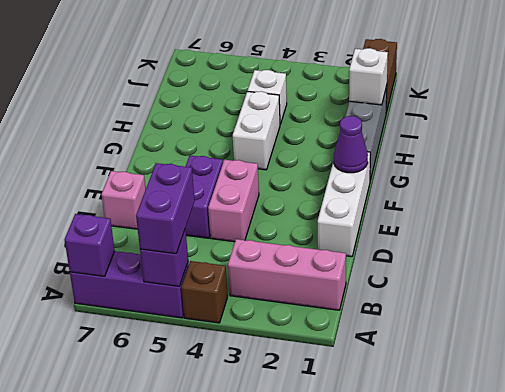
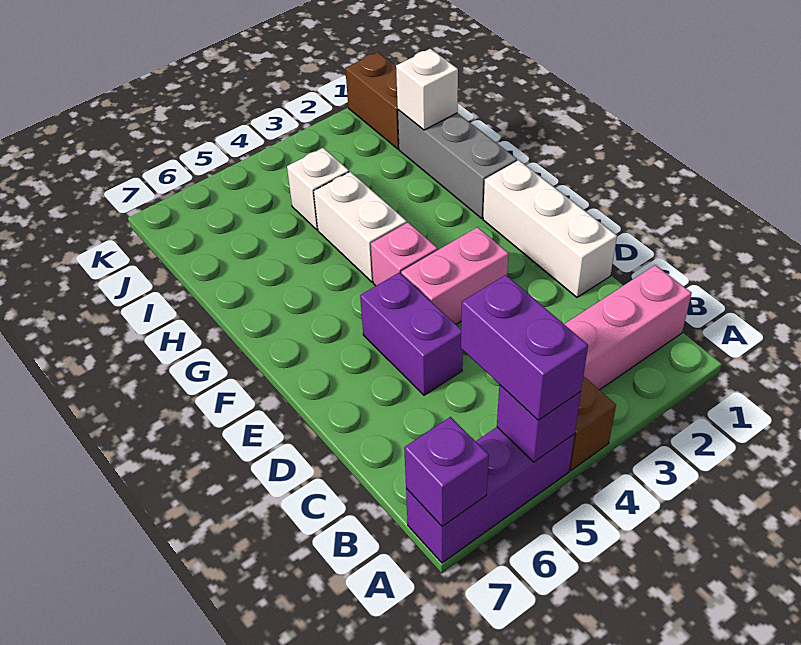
pink 1x2 brick [208,160,259,242] -> pink 1x2 brick turned to [401,227,509,324]
pink 1x1 brick [101,171,146,229] -> pink 1x1 brick moved to [371,223,438,286]
purple 1x1 cone [334,116,368,173] -> none

